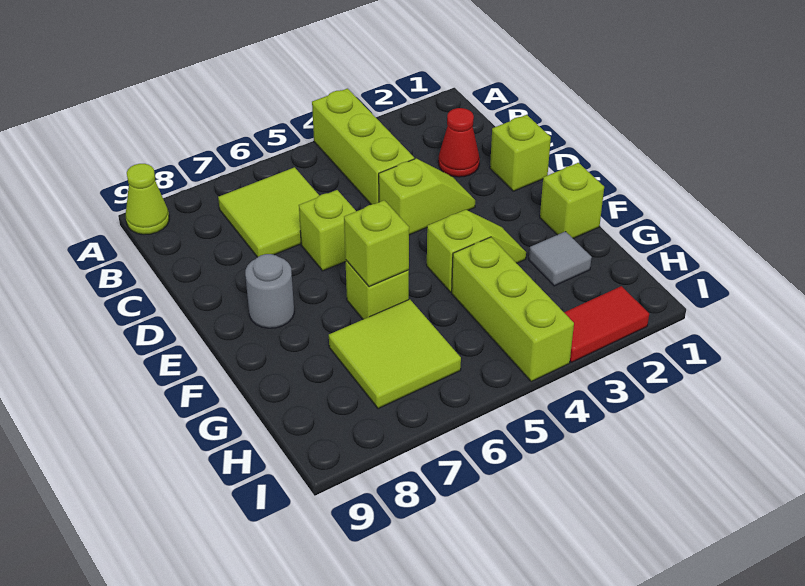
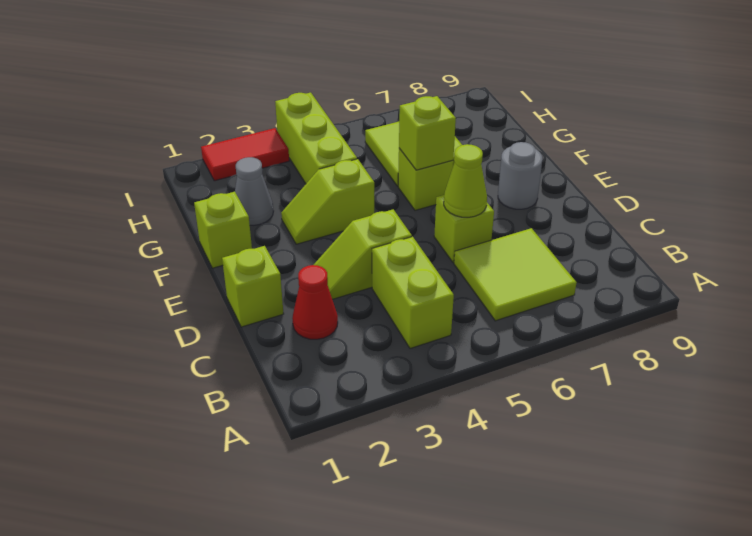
lime 1x3 brick [312,89,414,205] -> lime 1x2 brick [372,237,454,348]
lime 1x1 cone [126,164,169,235] -> lime 1x1 cone moved to [444,144,487,217]
grey 1x1 tile [529,232,592,286] -> grey 1x1 cone [235,157,273,225]

